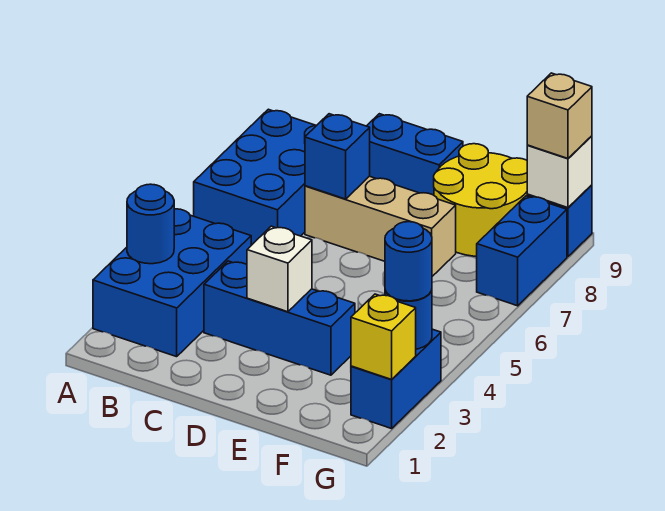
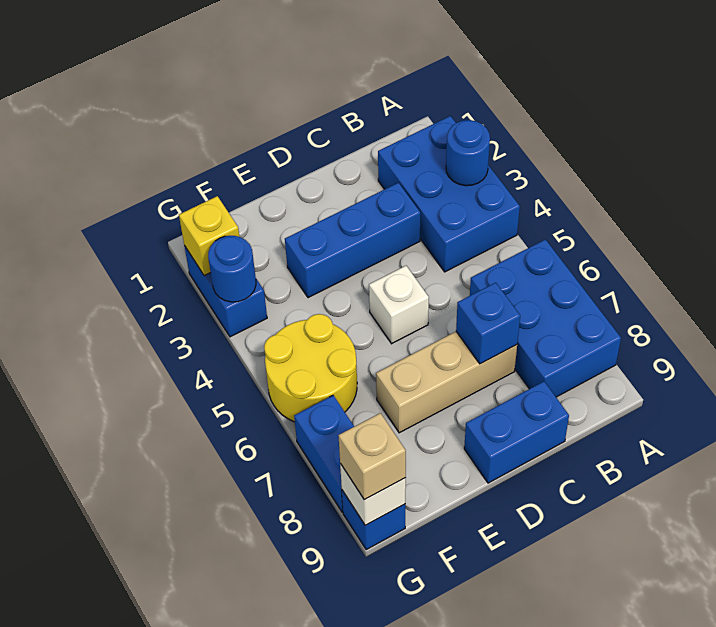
white 1x1 brick [247,226,312,312] -> white 1x1 brick moved to [369,266,429,344]
yellow 2x2 round brick [434,144,528,256] -> yellow 2x2 round brick moved to [264,314,357,422]
blue 1x1 round brick [385,222,432,301] -> none

